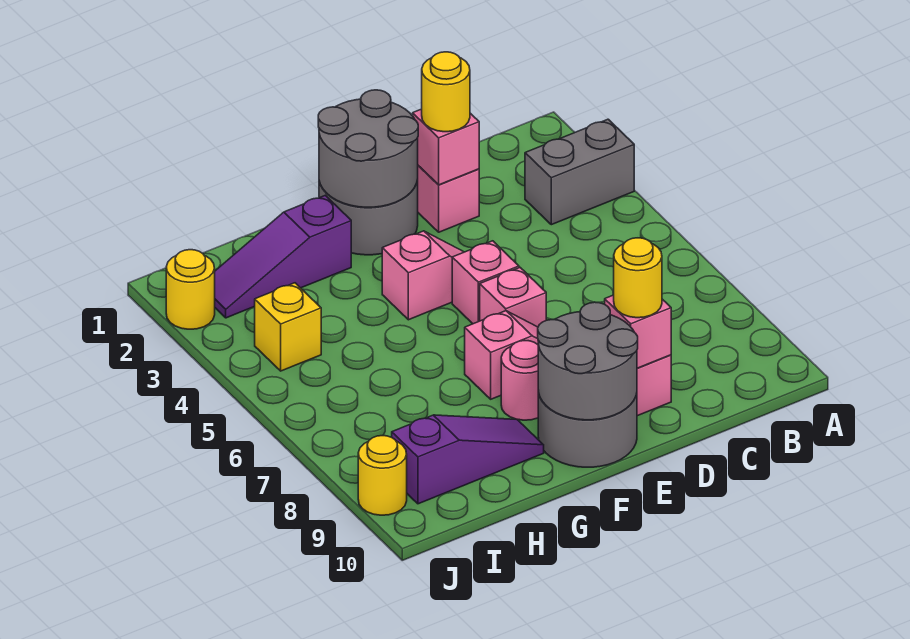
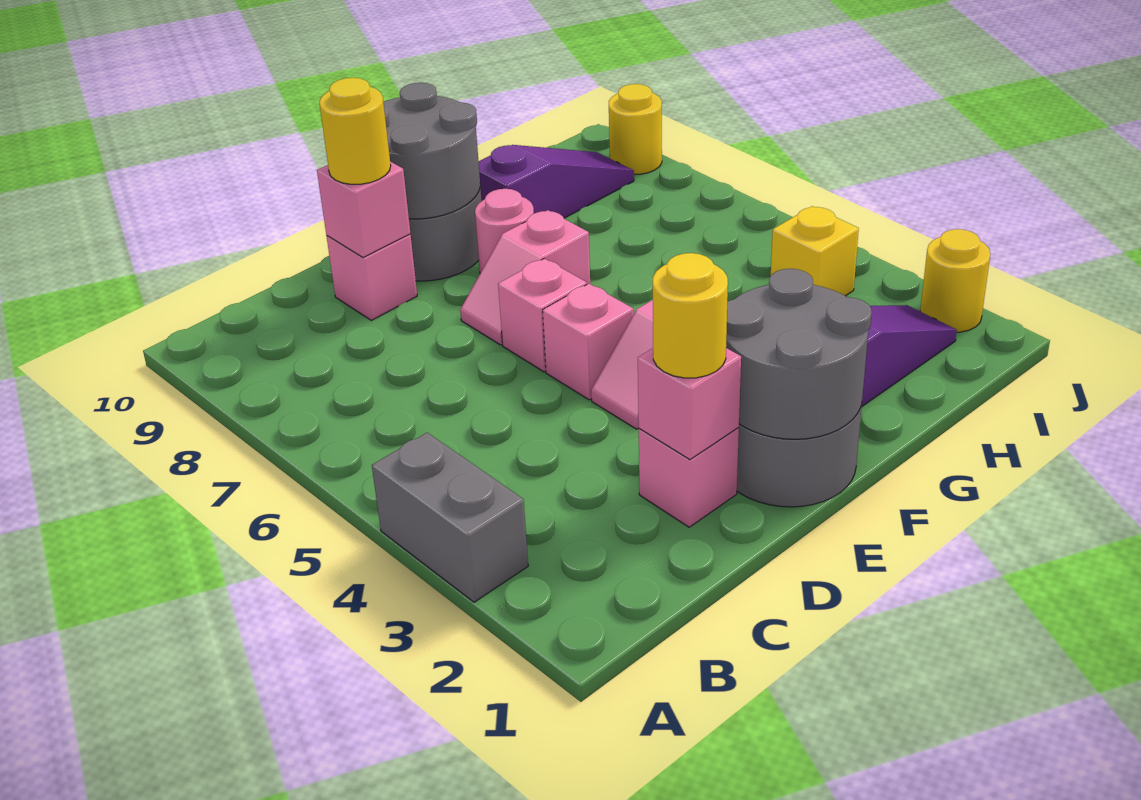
grey 1x2 brick [525,119,634,225] -> grey 1x2 brick turned to [372,433,528,602]
purple 1x3 slope [392,415,544,504] -> purple 1x3 slope turned to [479,145,634,218]

